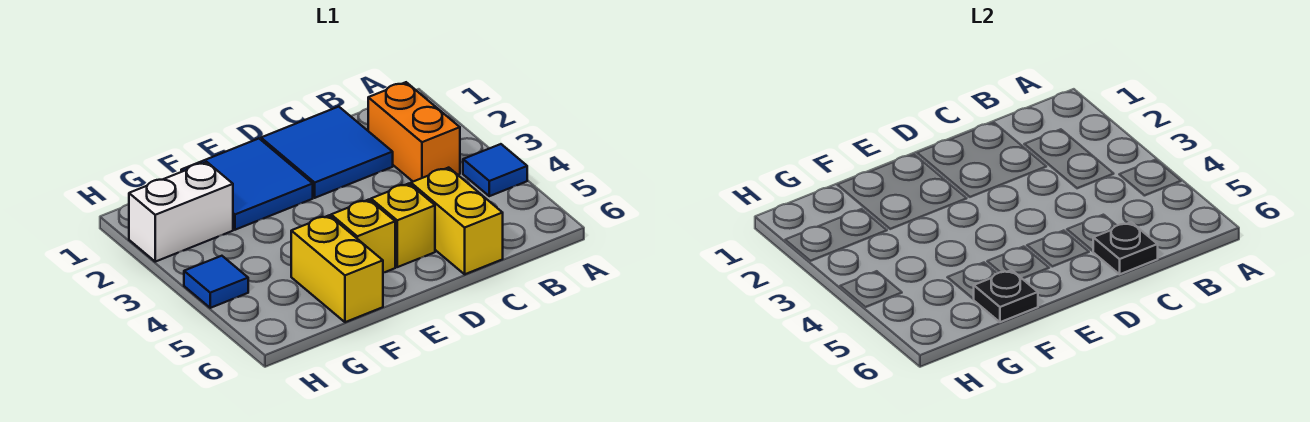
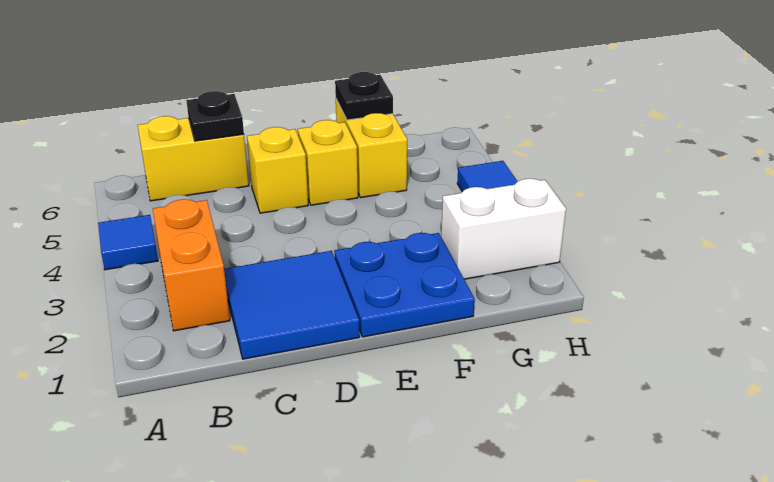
yellow 1x2 brick [411,168,503,274] -> yellow 1x2 brick turned to [138,116,249,201]
blue 2x2 tile [181,139,313,230] -> blue 2x2 plate [334,233,475,337]

